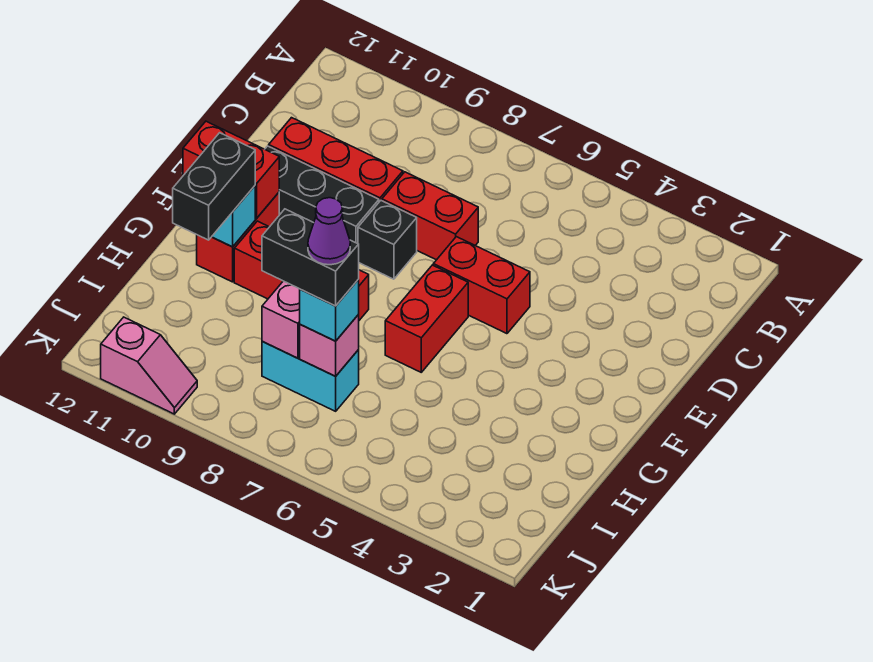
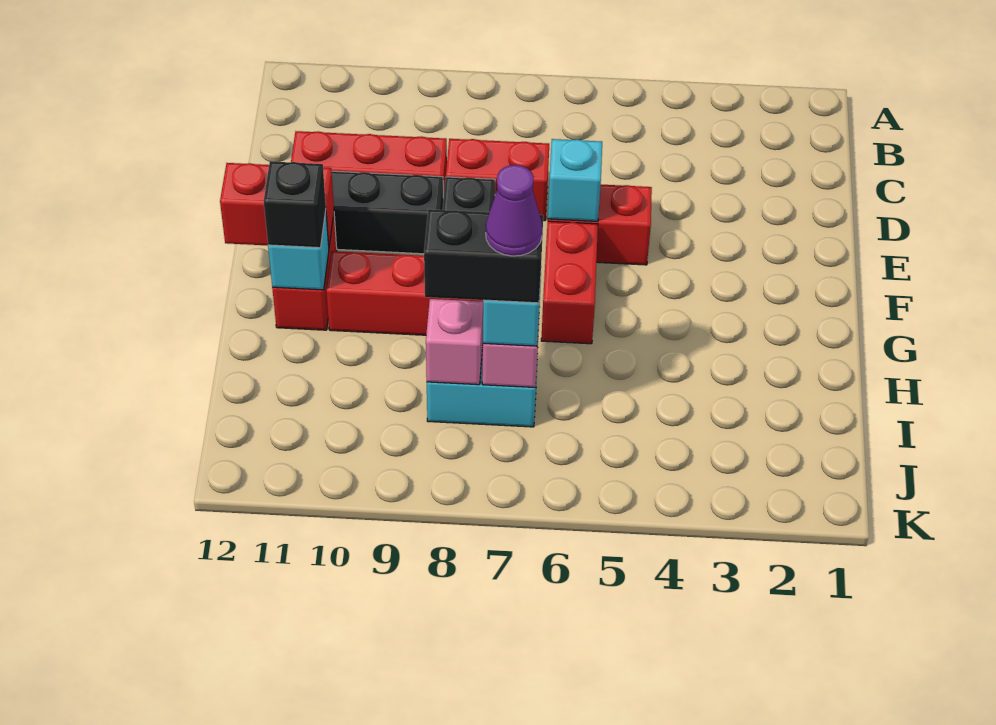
none -> cyan 1x1 brick [548,139,602,221]
black 1x2 brick [173,133,255,240] -> black 1x1 brick [264,161,326,248]
pink 1x2 slope [101,317,197,414] -> none

